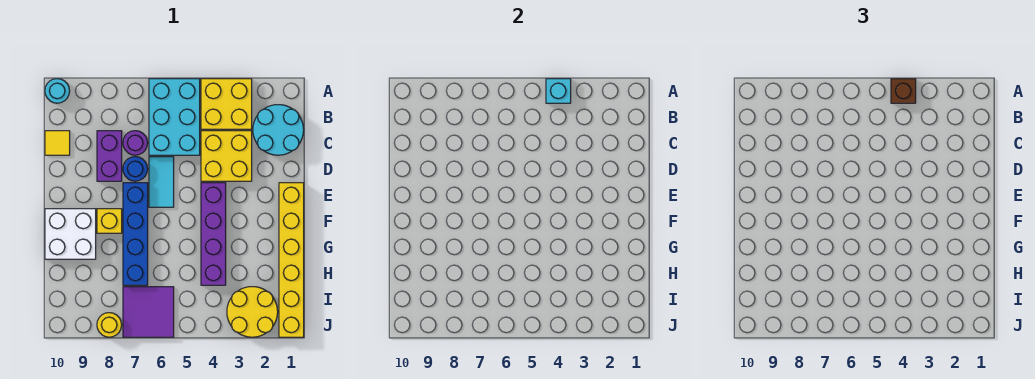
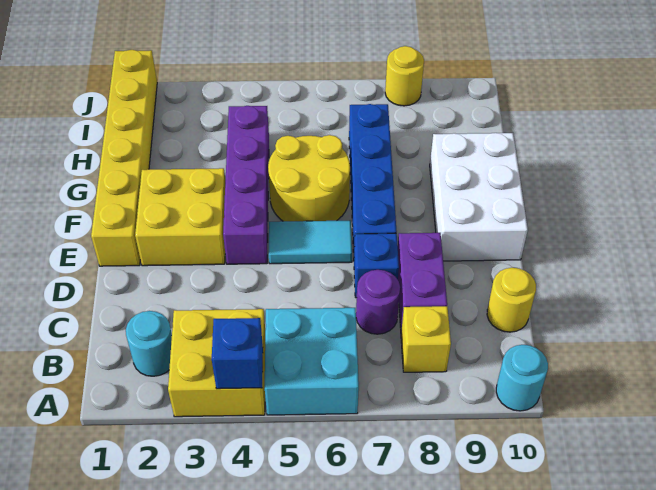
cyan 1x1 brick [546,79,571,103] -> blue 1x1 brick [212,318,263,389]
brown 1x1 brick [891,79,916,103] -> none
cyan 2x3 brick [149,79,200,155] -> cyan 2x2 brick [265,308,359,415]
cyan 2x2 round brick [253,105,304,155] -> cyan 1x1 round brick [126,311,172,376]
yellow 2x2 brick [201,131,252,181] -> yellow 2x2 brick moved to [135,168,225,266]
yellow 1x1 tile [45,131,70,155] -> yellow 1x1 round brick [487,268,536,332]
cyan 1x2 tile [149,157,174,207] -> cyan 1x2 tile turned to [269,220,352,264]
blue 1x1 round brick [123,157,148,181] -> blue 1x1 brick [354,233,399,298]
yellow 1x1 brick [97,209,122,233] -> yellow 1x1 brick moved to [401,306,451,372]
white 2x2 brick [45,209,96,259] -> white 2x3 brick [430,133,528,261]
yellow 2x2 round brick [227,287,278,337] -> yellow 2x2 round brick moved to [268,135,350,221]
purple 2x2 tile [123,287,174,337] -> none

